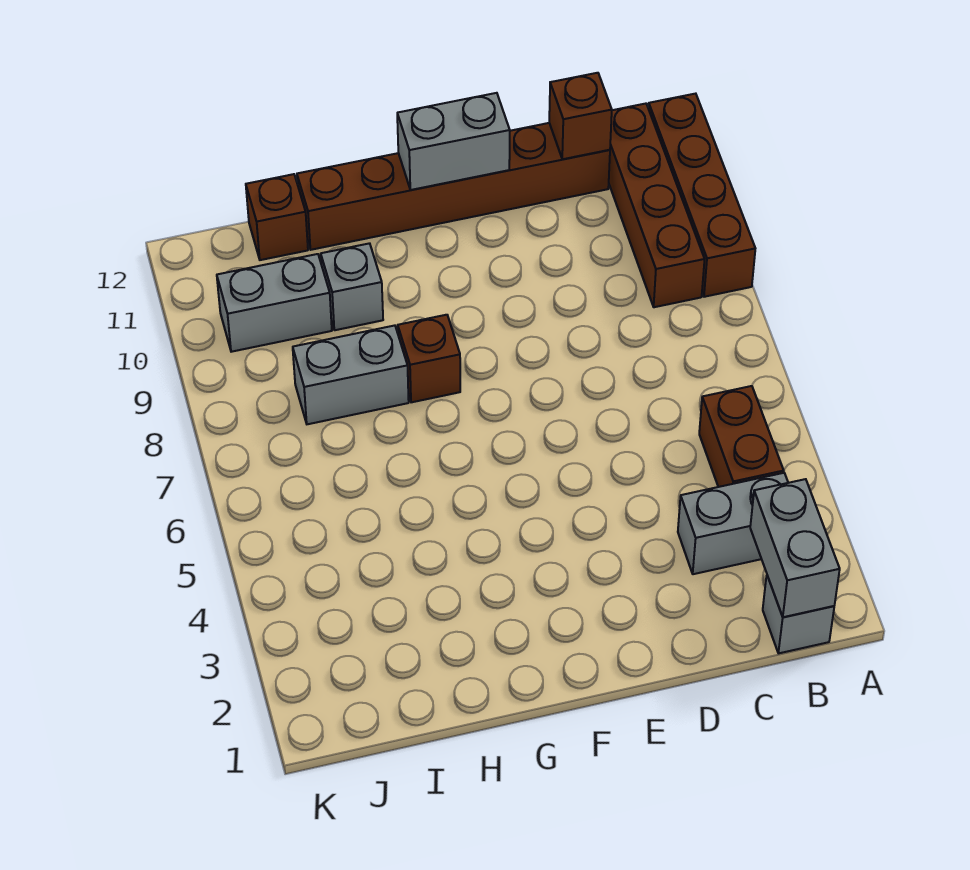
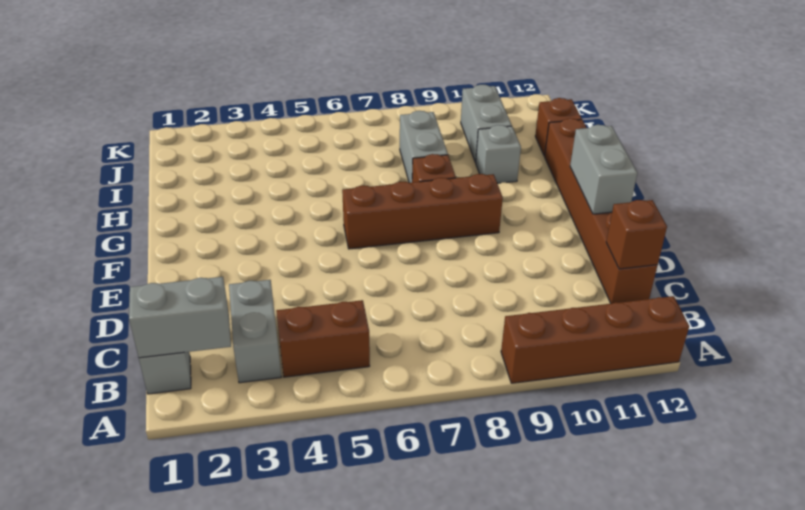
brown 1x4 brick [609,104,705,307] -> brown 1x4 brick moved to [342,174,503,249]

